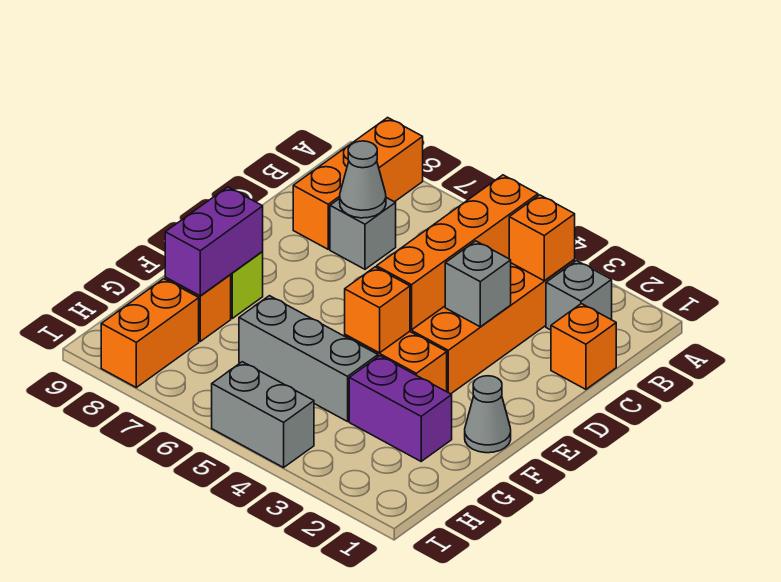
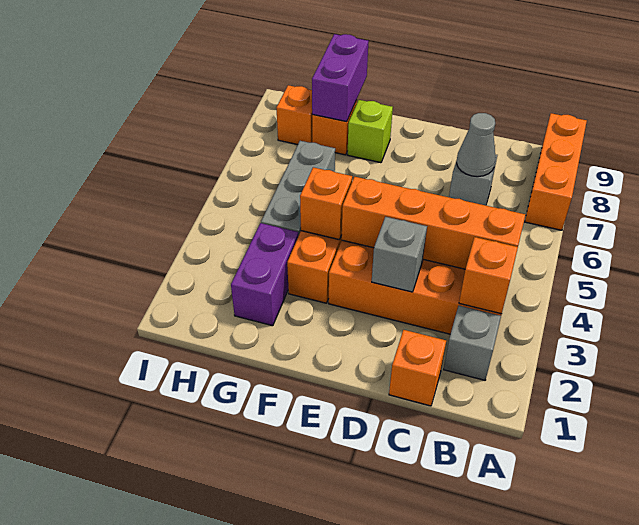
orange 1x3 brick [293,118,423,249] -> orange 1x3 brick turned to [525,113,587,230]
grey 1x1 cone [465,376,511,453] -> none
purple 1x2 brick [165,187,263,296] -> purple 1x2 brick turned to [312,34,369,121]
orange 1x2 brick [101,279,199,387] -> orange 1x1 brick [276,85,312,145]
grey 1x2 brick [212,362,314,468] -> none

